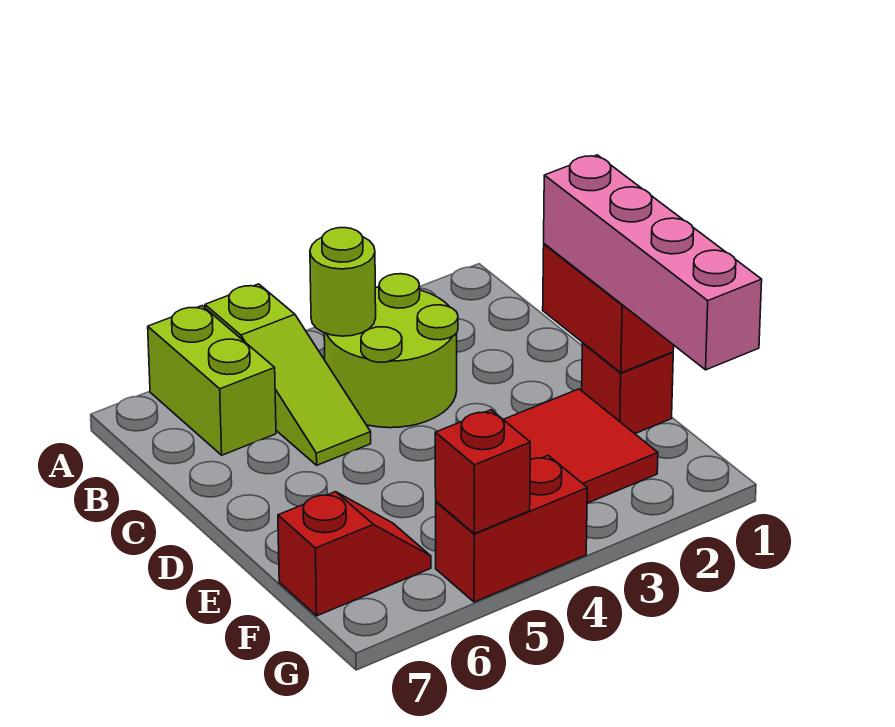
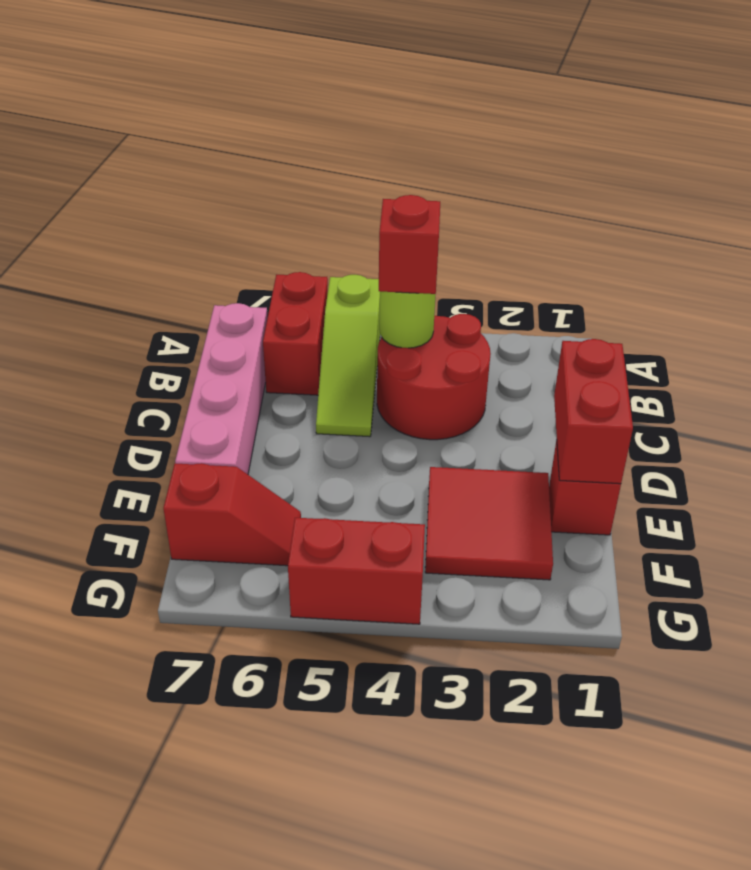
lime 1x2 brick [148,306,276,455] -> red 1x2 brick [263,272,328,395]
lime 2x2 round brick [324,274,458,428] -> red 2x2 round brick [377,314,491,440]
pink 1x4 brick [544,155,762,370] -> pink 1x4 brick moved to [175,303,268,474]
red 1x1 brick [435,410,530,534] -> red 1x1 brick moved to [379,195,440,294]

